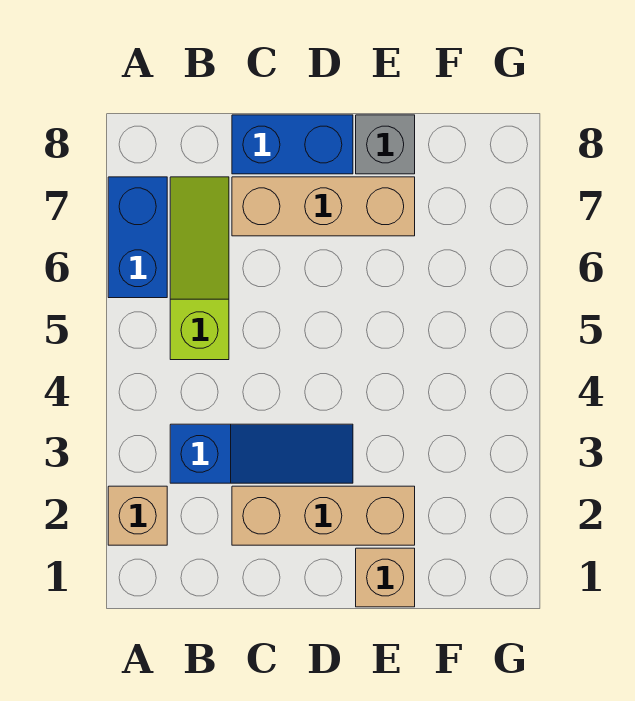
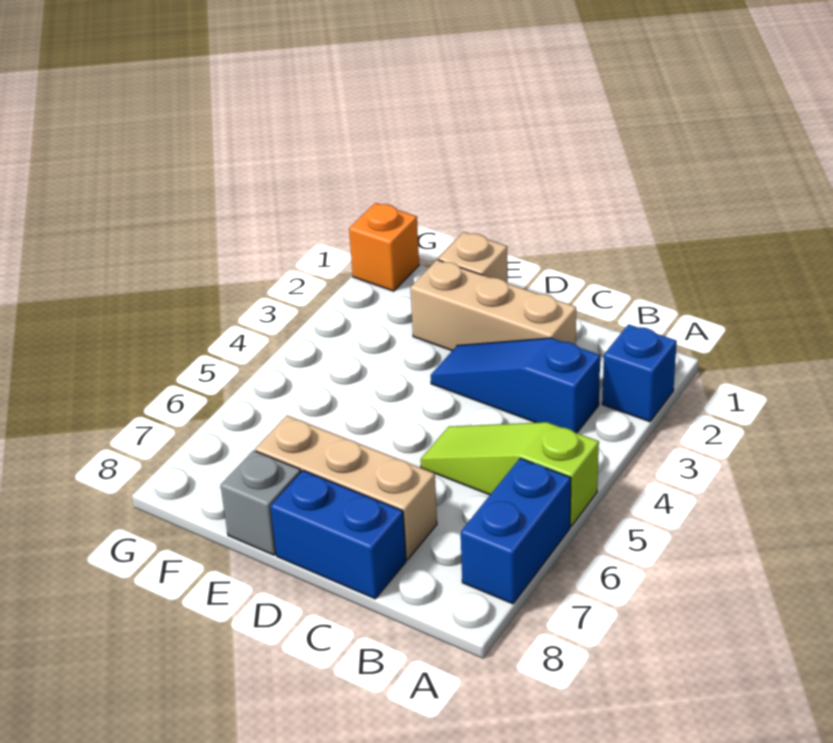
tan 1x1 brick [108,486,167,545] -> blue 1x1 brick [602,324,677,422]
lime 1x3 slope [170,177,229,360] -> lime 1x3 slope turned to [421,422,599,527]
none -> orange 1x1 brick [349,203,419,291]

